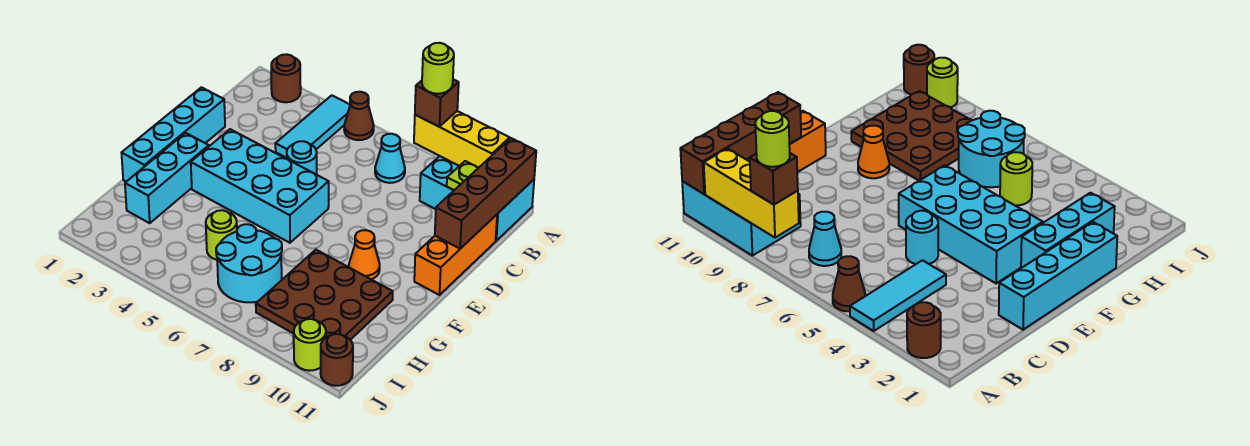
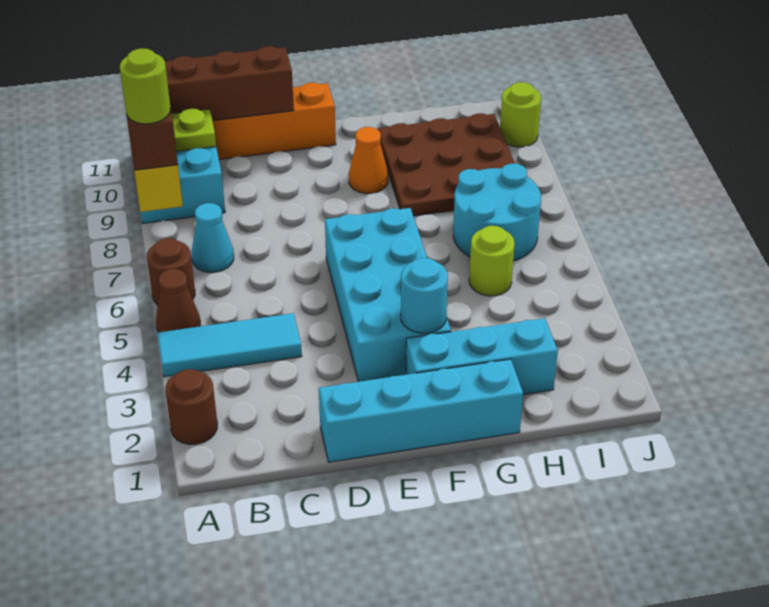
cyan 1x1 round brick [287,141,317,175] -> cyan 1x1 round brick moved to [401,258,448,333]
brown 1x1 round brick [320,334,353,386] -> brown 1x1 round brick moved to [147,238,195,305]

